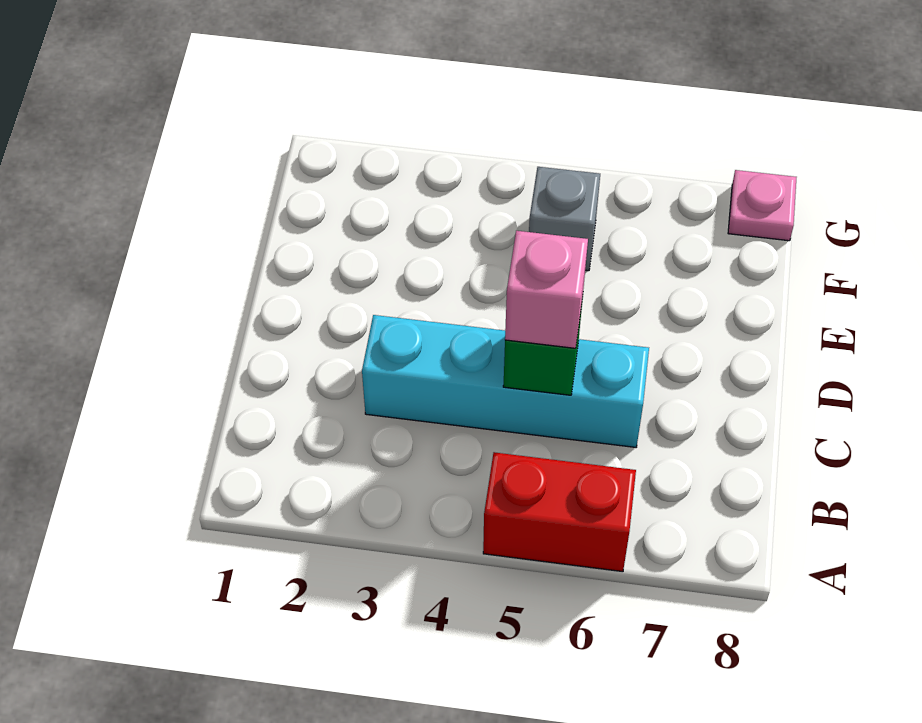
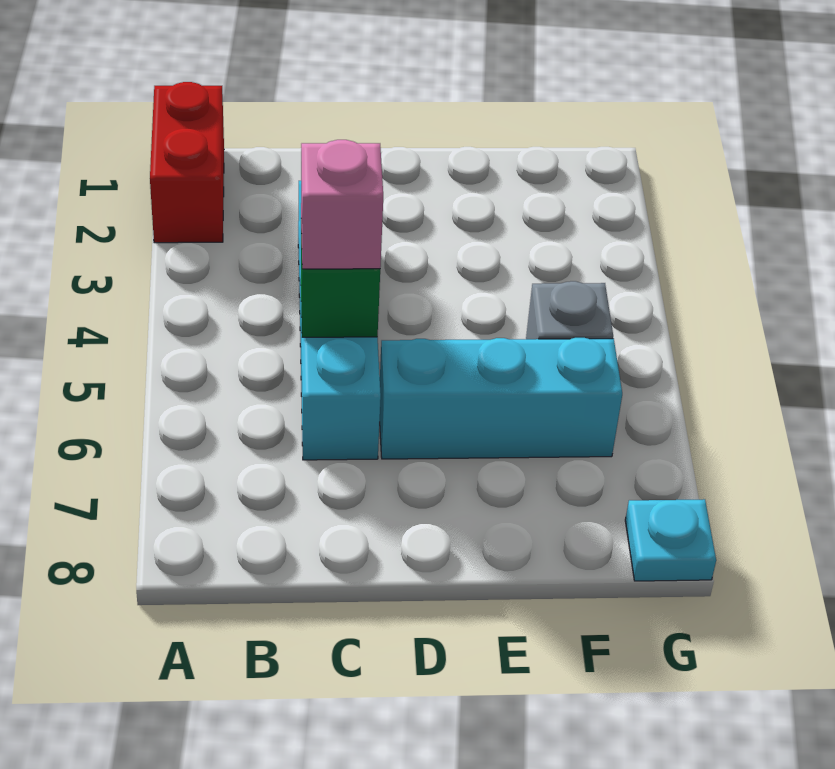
red 1x2 brick [483,452,636,572] -> red 1x2 brick moved to [150,82,224,243]
none -> cyan 1x3 brick [380,338,622,459]
pink 1x1 plate [728,170,797,241] -> cyan 1x1 plate [625,499,716,581]

